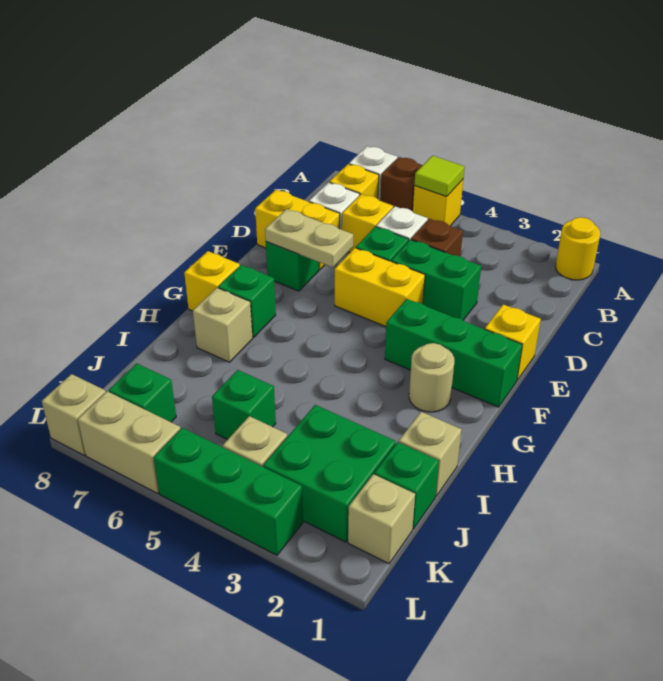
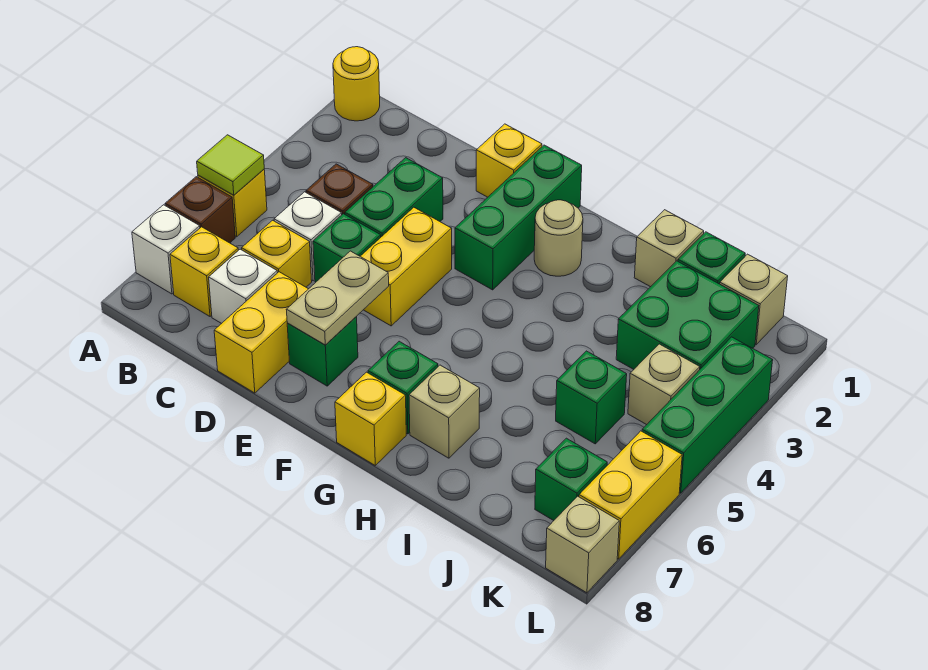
tan 1x2 brick [78,391,180,493] -> yellow 1x2 brick [579,431,682,559]

